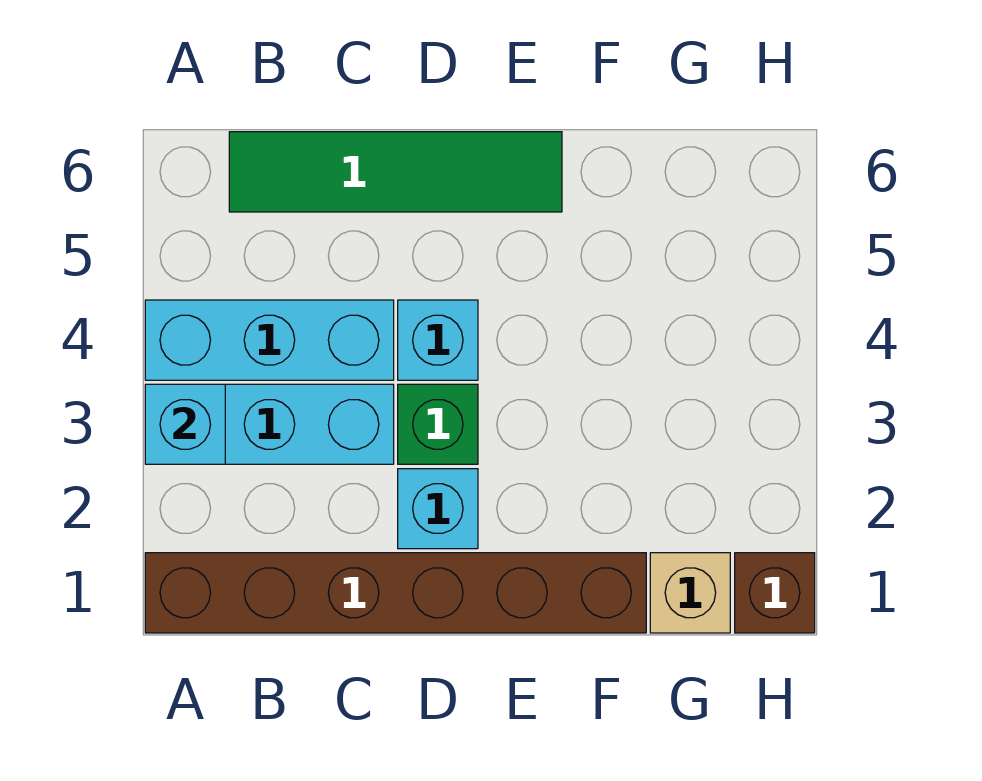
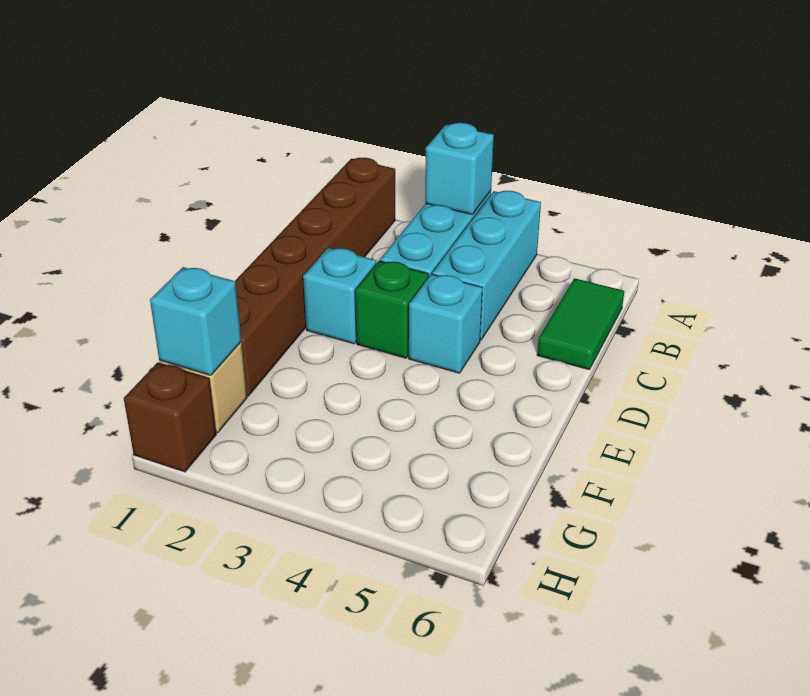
green 1x4 tile [229,132,562,212] -> green 1x2 tile [537,278,624,370]
none -> cyan 1x1 brick [150,267,241,375]

